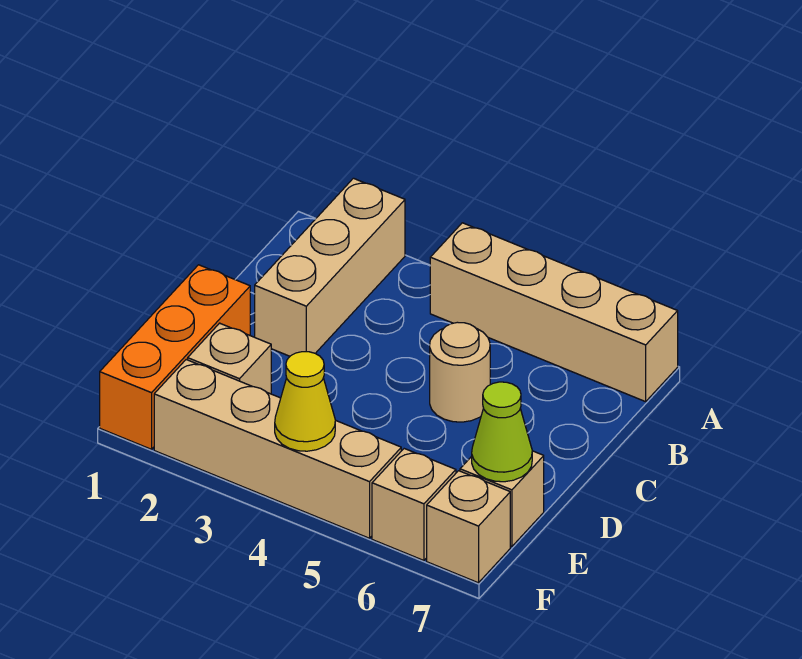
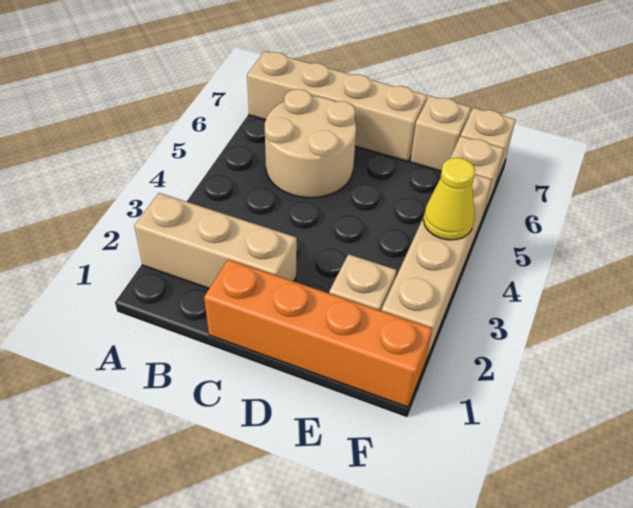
tan 1x4 brick [430,223,678,402] -> tan 1x4 brick turned to [247,51,427,161]
tan 1x1 round brick [430,322,490,422] -> tan 2x2 round brick [265,89,356,198]
orange 1x3 brick [100,265,250,449] -> orange 1x4 brick [204,260,432,407]
lime 1x1 cone [472,382,532,482] -> none

